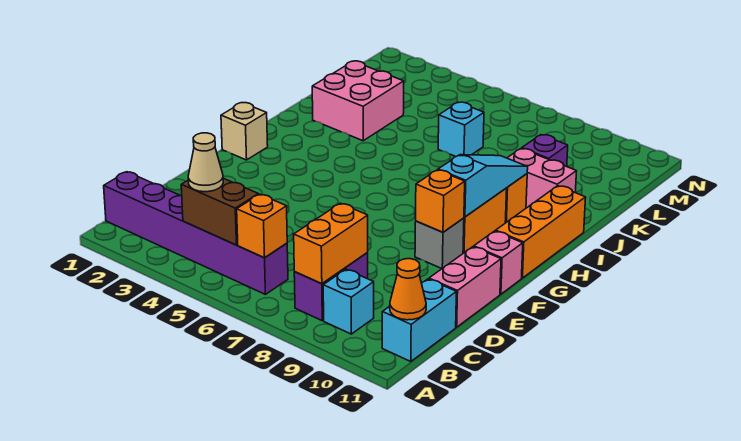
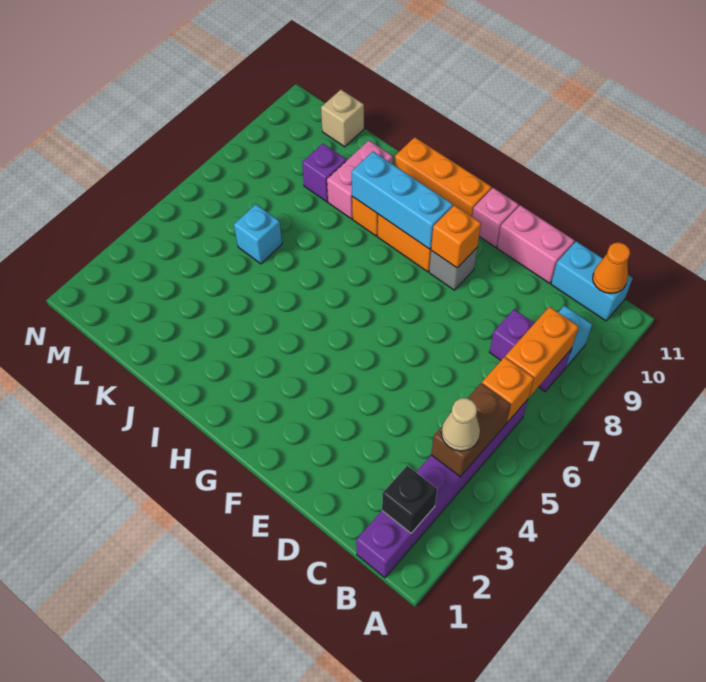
none -> black 1x1 brick [382,466,437,533]
orange 1x2 brick [294,203,368,284] -> orange 1x2 brick turned to [505,307,579,397]
tan 1x1 brick [221,103,268,160] -> tan 1x1 brick moved to [321,90,364,147]
cyan 1x3 slope [438,155,528,217] -> cyan 1x3 brick [352,152,453,249]
pink 2x2 brick [312,61,404,141] -> none

